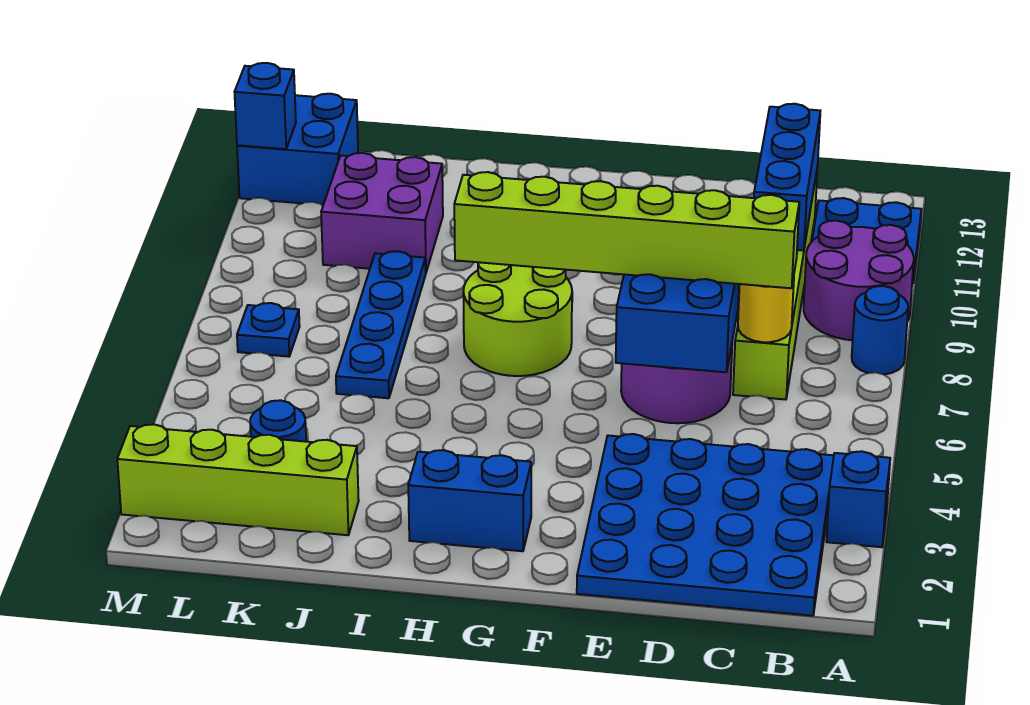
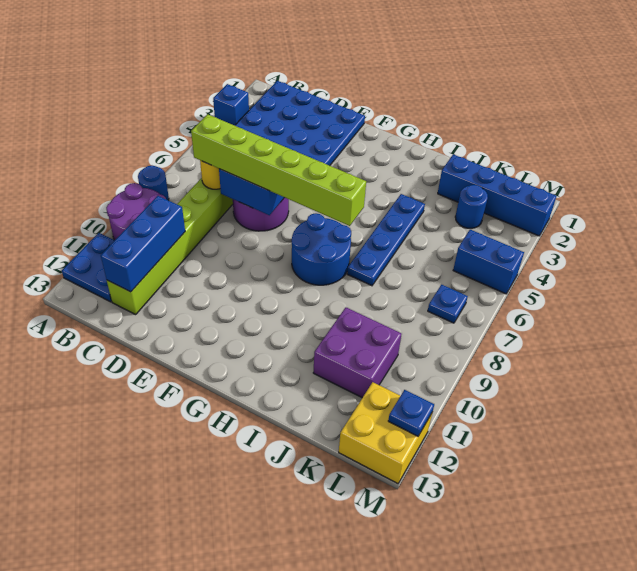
blue 1x2 brick [408,450,531,551] -> blue 1x2 brick moved to [453,230,524,294]
lime 2x2 round brick [463,262,572,376] -> blue 2x2 round brick [292,213,351,285]
lime 1x4 brick [117,424,359,535] -> blue 1x4 brick [438,154,556,236]
blue 1x4 plate [336,251,426,398] -> blue 1x4 plate moved to [347,194,425,286]
blue 2x2 brick [237,94,358,205] -> yellow 2x2 brick [339,382,432,484]
blue 1x1 brick [235,63,296,149] -> blue 1x1 plate [388,390,434,436]

